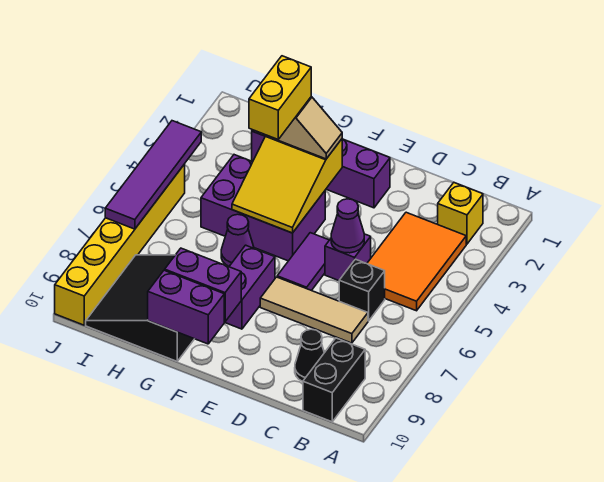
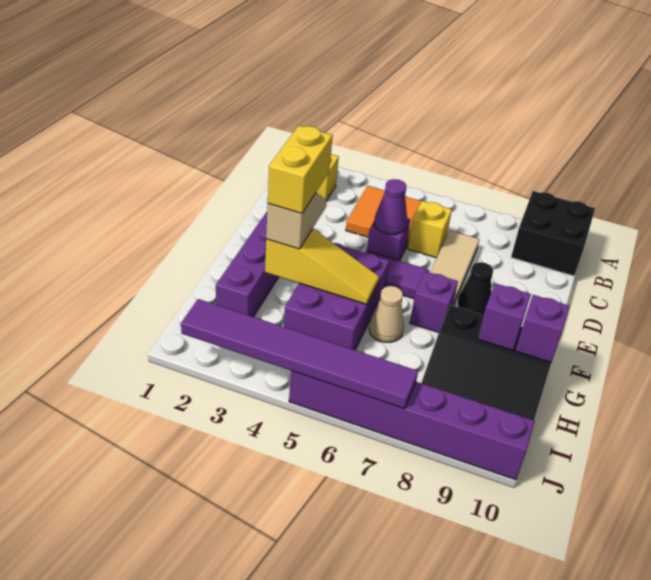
orange 2x3 tile [367,212,466,311] -> orange 2x2 tile [346,186,421,247]
black 1x2 brick [303,338,365,422] -> black 2x2 brick [511,191,595,276]
black 1x1 brick [339,259,385,321] -> yellow 1x1 brick [407,201,452,258]
black 1x1 cone [295,329,324,381] -> black 1x1 cone moved to [457,262,493,315]
yellow 2x3 slope [232,136,342,233] -> yellow 1x3 slope [265,229,379,304]
purple 1x2 brick [225,245,275,329] -> purple 1x1 brick [410,271,458,332]
purple 1x2 brick [165,248,241,322] -> purple 1x1 brick [478,283,531,350]
purple 1x2 brick [148,270,224,344] -> purple 1x1 brick [515,295,569,362]
yellow 1x2 brick [249,56,311,139] -> yellow 1x2 brick turned to [268,126,333,214]
purple 1x1 cone [221,214,254,266] -> tan 1x1 cone [369,286,404,342]
purple 1x4 tile [105,121,201,229] -> purple 1x6 tile [181,299,418,409]
yellow 1x6 brick [55,164,185,325] -> purple 1x6 brick [289,371,535,480]

